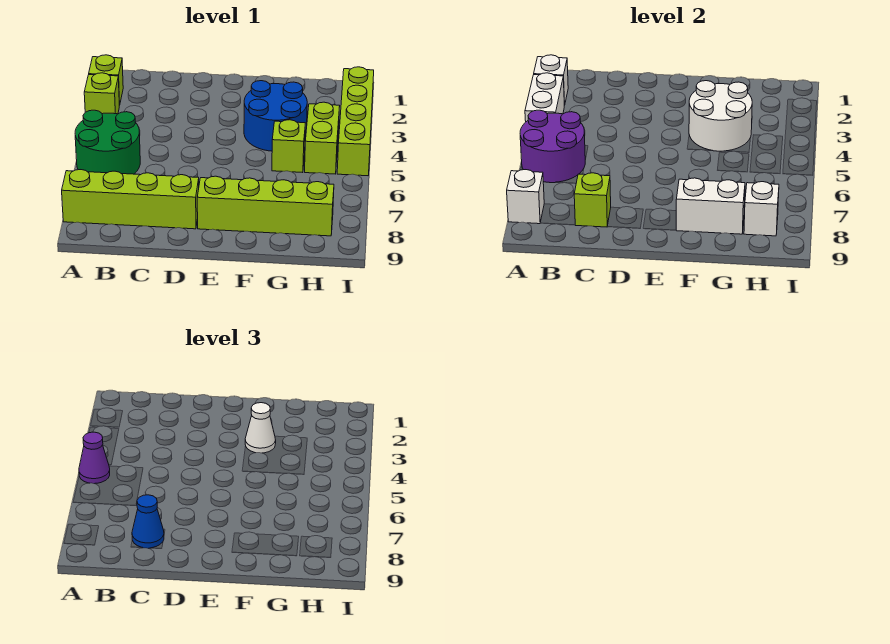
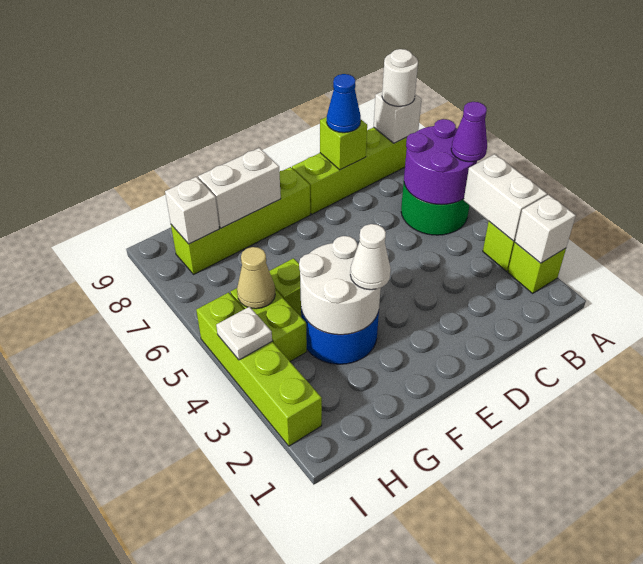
none -> white 1x1 round brick [382,49,418,106]
none -> tan 1x1 cone [237,247,275,309]
none -> white 1x1 plate [216,307,272,360]

